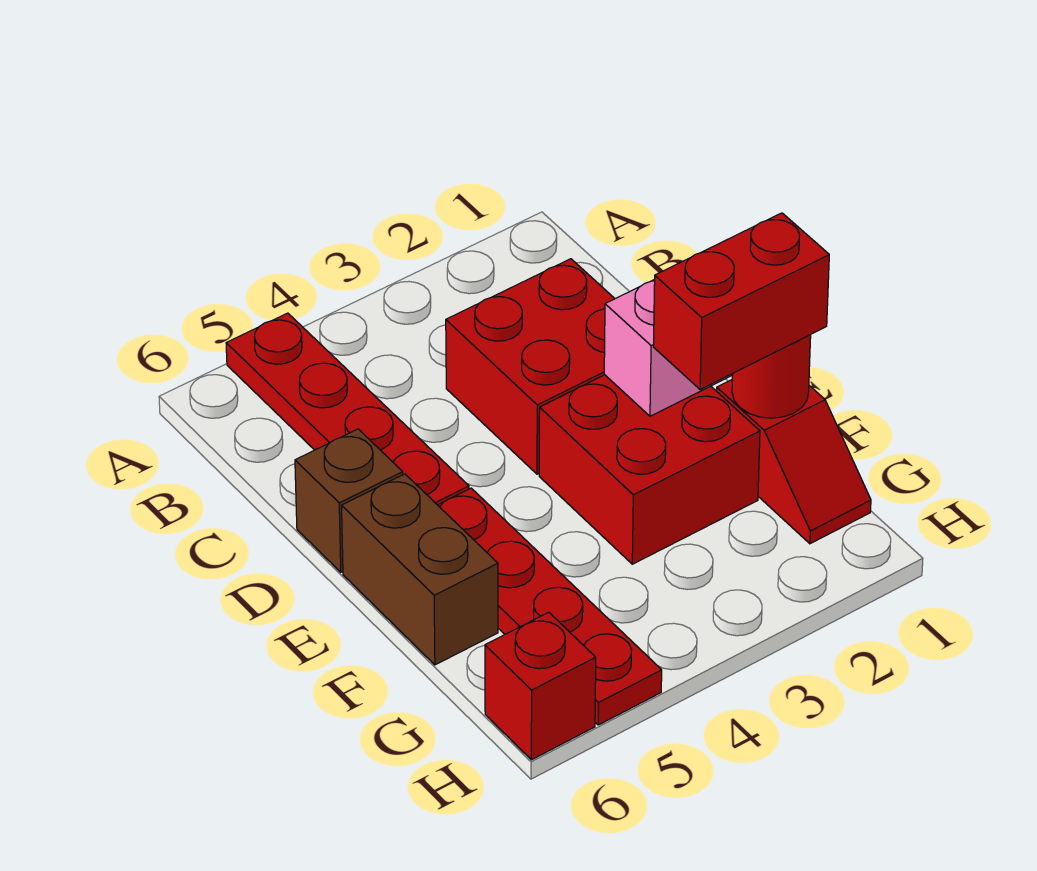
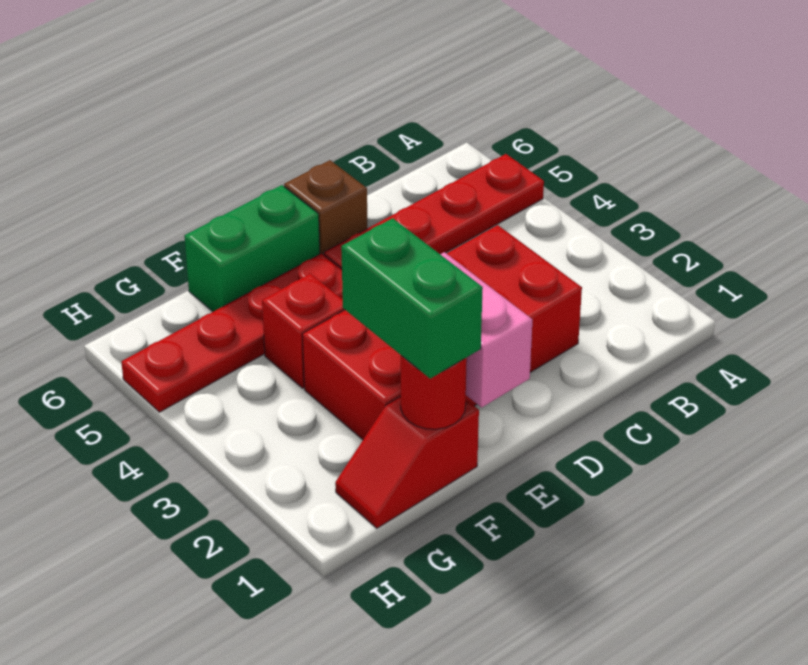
brown 1x2 brick [342,474,498,665] -> green 1x2 brick [184,185,320,312]
red 1x2 brick [653,213,829,390] -> green 1x2 brick [341,218,483,379]
red 1x1 brick [485,612,596,760] -> red 1x1 brick moved to [262,274,345,388]

